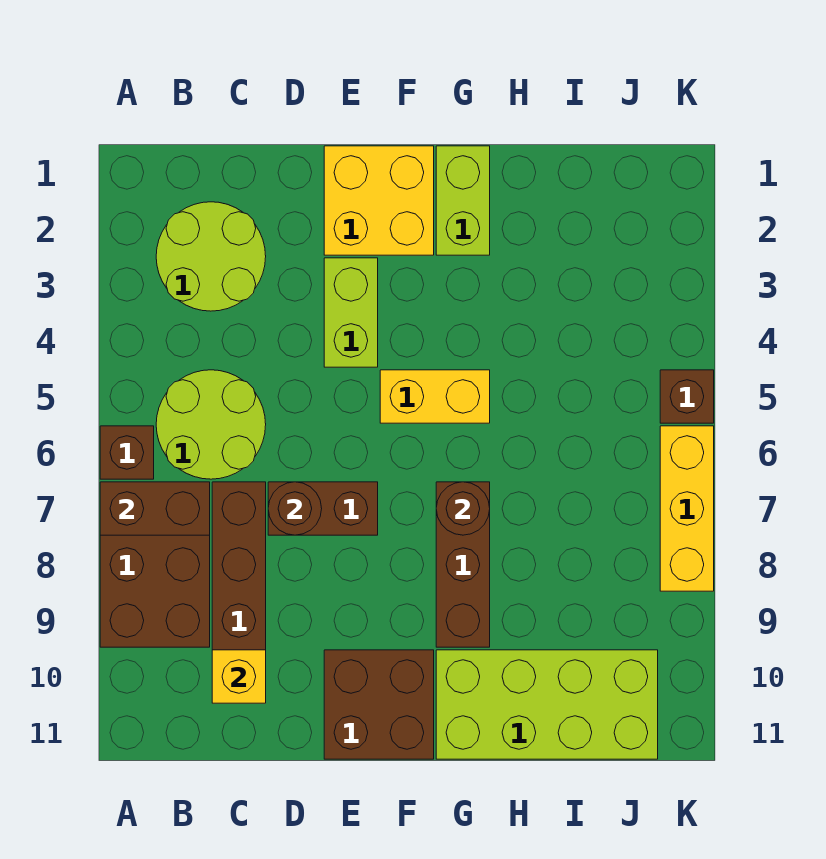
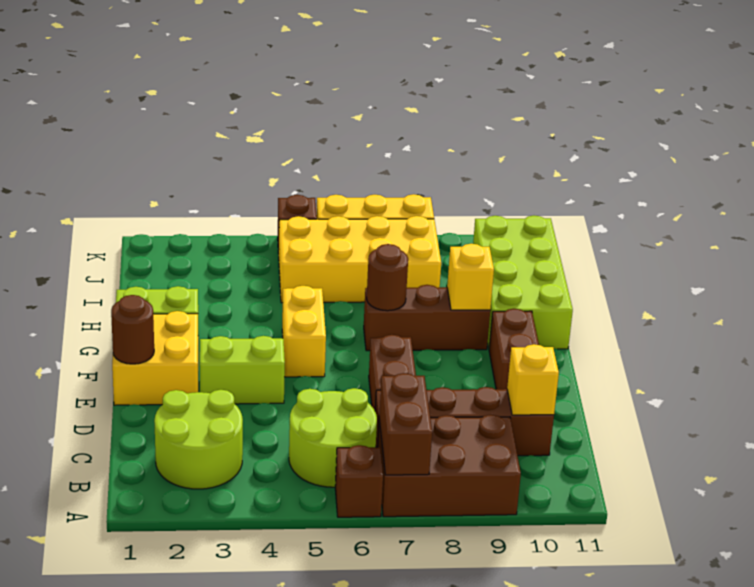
brown 1x1 round brick [268,482,322,535] -> brown 1x1 round brick moved to [111,295,154,364]
brown 2x2 brick [324,650,434,759] -> brown 1x2 brick [489,309,539,389]
none -> yellow 1x1 brick [447,244,494,310]
none -> yellow 2x4 brick [279,216,441,303]

